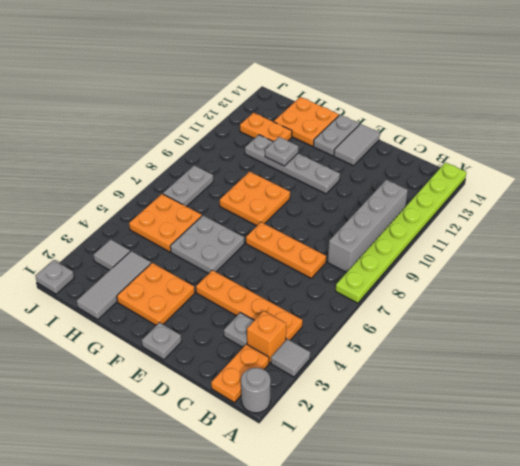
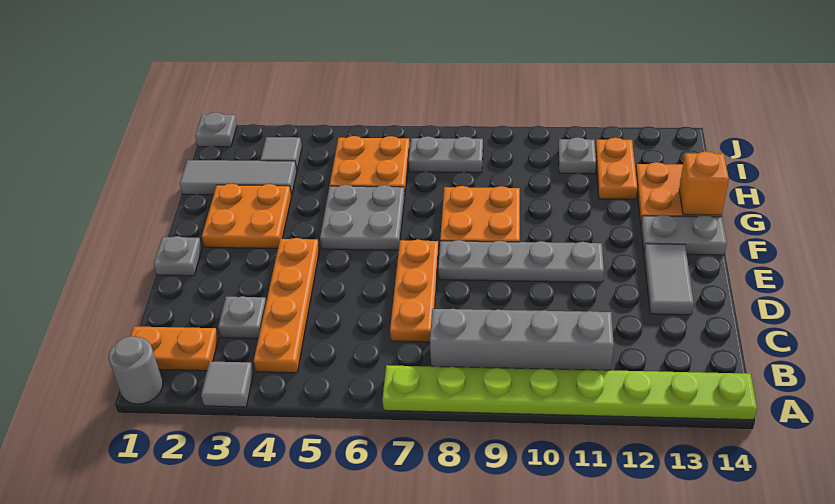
orange 1x1 brick [247,311,286,363] -> orange 1x1 brick moved to [679,151,729,215]
grey 1x4 plate [245,135,340,194] -> grey 1x4 plate turned to [438,240,604,282]
grey 1x2 tile [334,124,380,166] -> grey 1x2 tile turned to [644,244,694,315]
grey 1x1 plate [265,137,298,166] -> grey 1x1 plate moved to [558,137,596,174]

